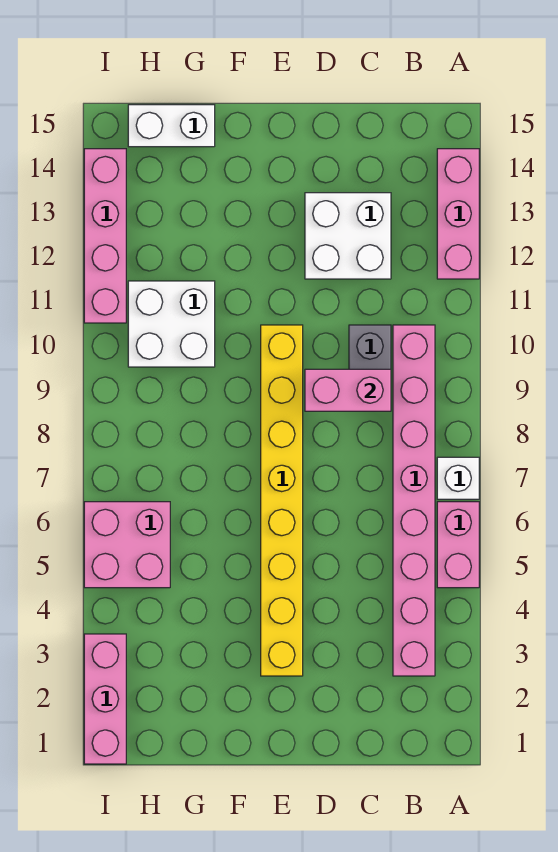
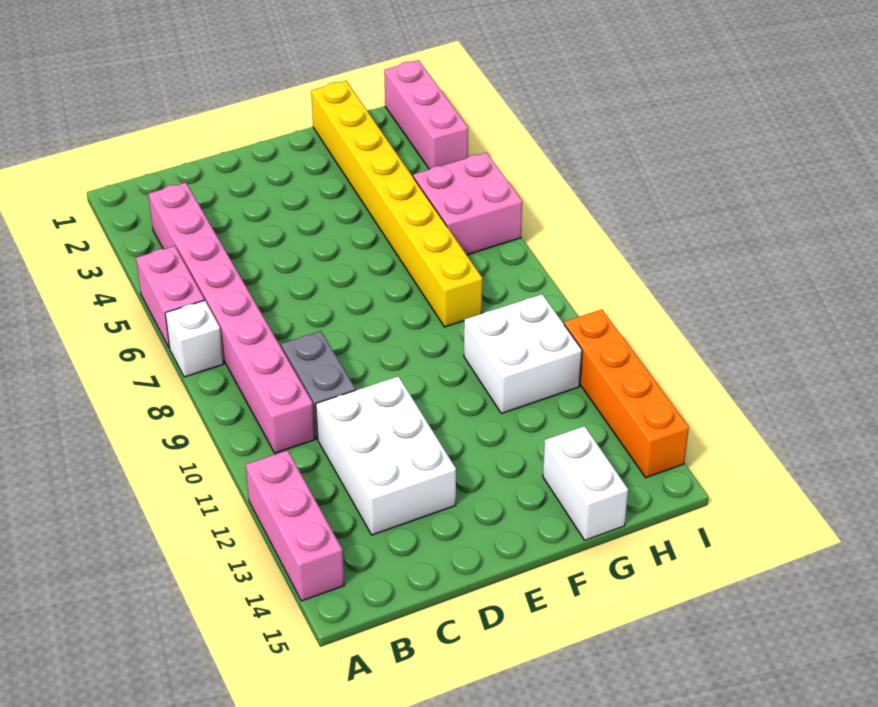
pink 1x2 brick [305,369,391,411] -> none
white 2x2 brick [305,193,391,279] -> white 2x3 brick [316,376,456,535]
yellow 1x8 brick [261,325,303,676] -> yellow 1x8 brick moved to [311,81,482,327]
white 1x2 brick [128,105,215,147] -> white 1x2 brick turned to [543,426,628,540]
pink 1x4 brick [84,149,126,323] -> orange 1x4 brick [564,309,689,478]

